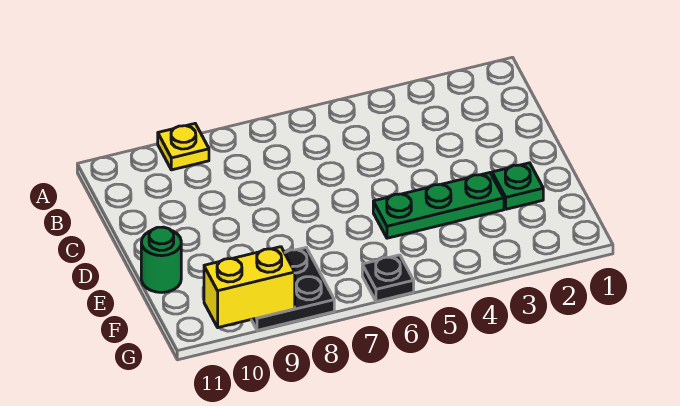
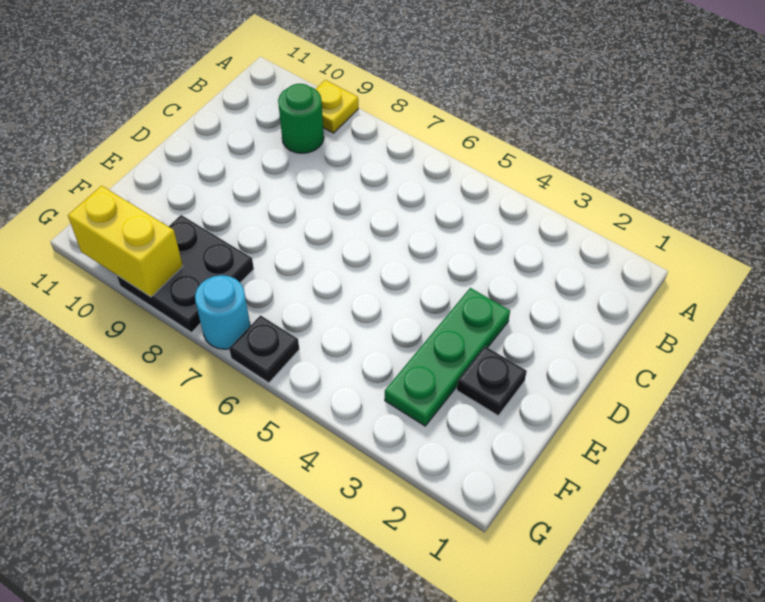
green 1x1 plate [492,163,543,209] -> black 1x1 plate [457,346,527,416]
green 1x3 plate [373,173,504,238] -> green 1x3 plate turned to [385,288,510,426]
green 1x1 round brick [141,227,181,292] -> green 1x1 round brick moved to [278,84,324,153]
none -> cyan 1x1 round brick [195,275,250,349]

